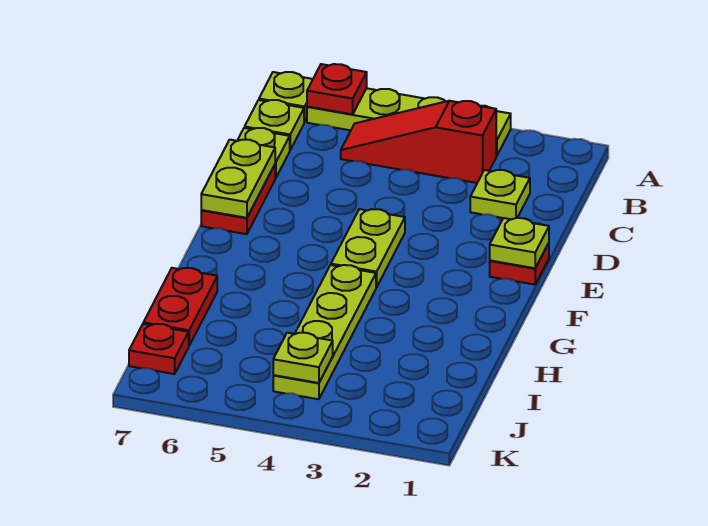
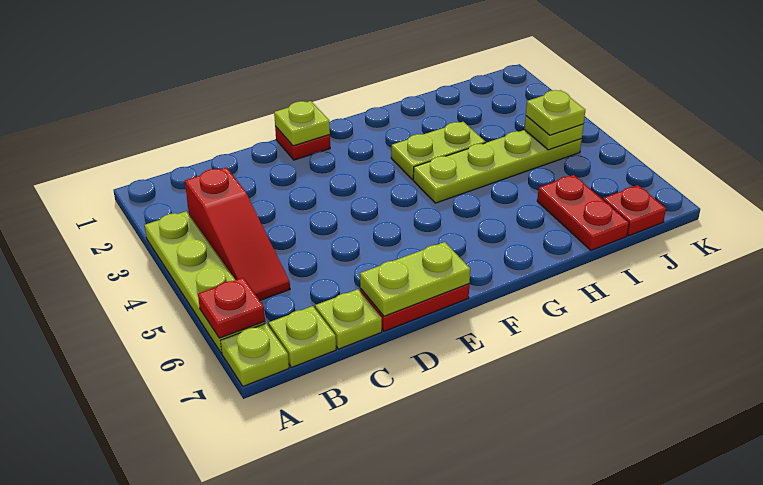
lime 1x1 plate [470,170,530,219] -> lime 1x1 plate moved to [526,90,585,135]
lime 1x2 plate [331,209,405,287] -> lime 1x2 plate moved to [391,122,485,180]
red 1x2 plate [143,268,217,345] -> red 1x2 plate turned to [537,175,629,250]

